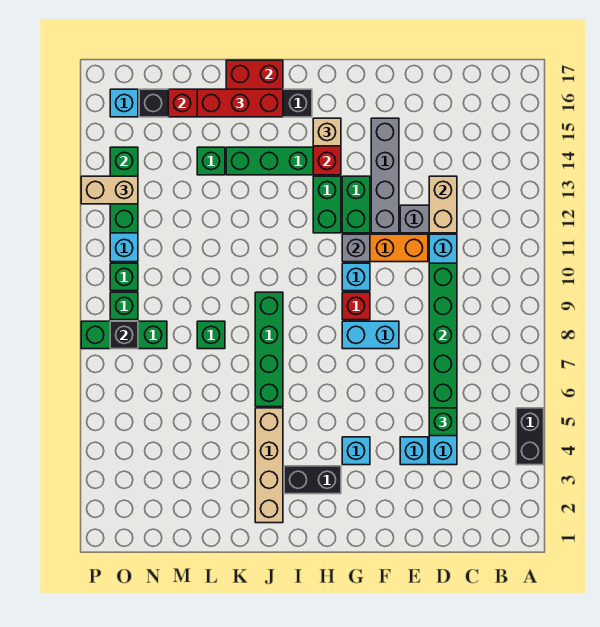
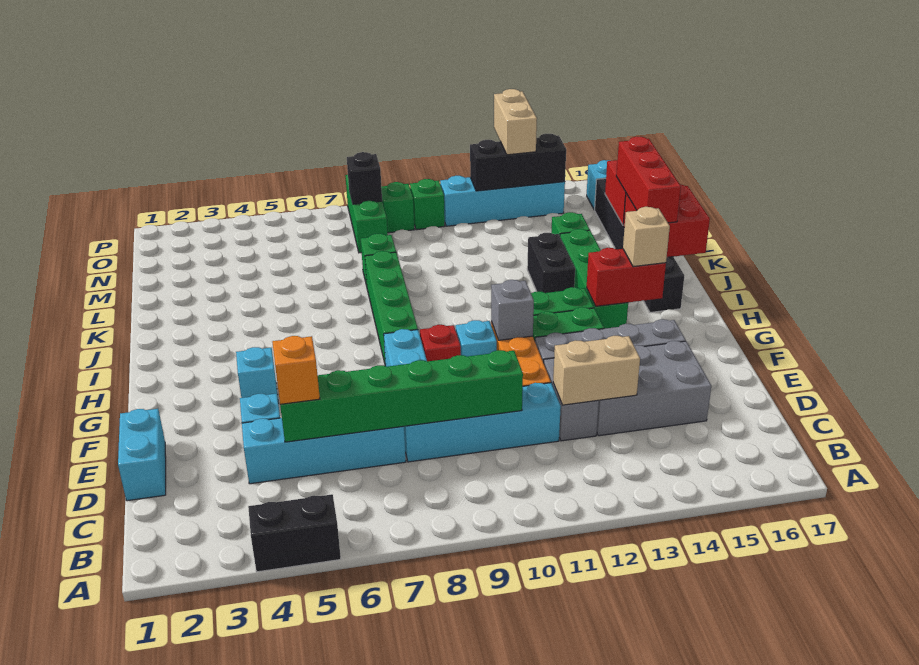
none -> cyan 1x2 brick [118,409,166,501]
green 1x1 brick [429,408,457,436] -> orange 1x1 brick [272,336,320,404]
none -> grey 2x3 brick [597,341,711,436]
black 1x2 brick [284,466,341,494] -> black 1x2 brick moved to [527,233,575,293]
tan 1x4 brick [255,408,283,523] -> none
green 1x4 brick [255,292,283,407] -> green 1x4 brick turned to [365,251,418,366]
green 1x3 brick [110,147,138,233] -> black 1x3 brick [470,134,566,191]

